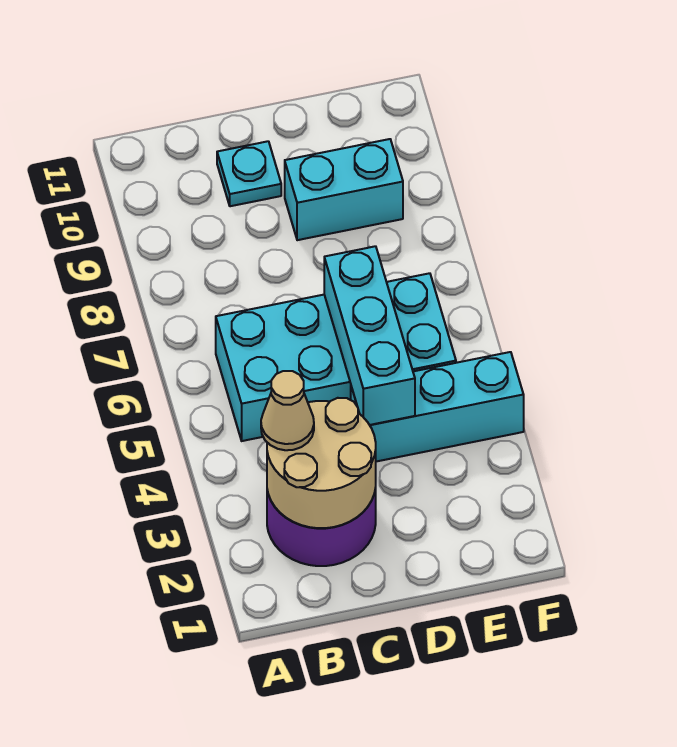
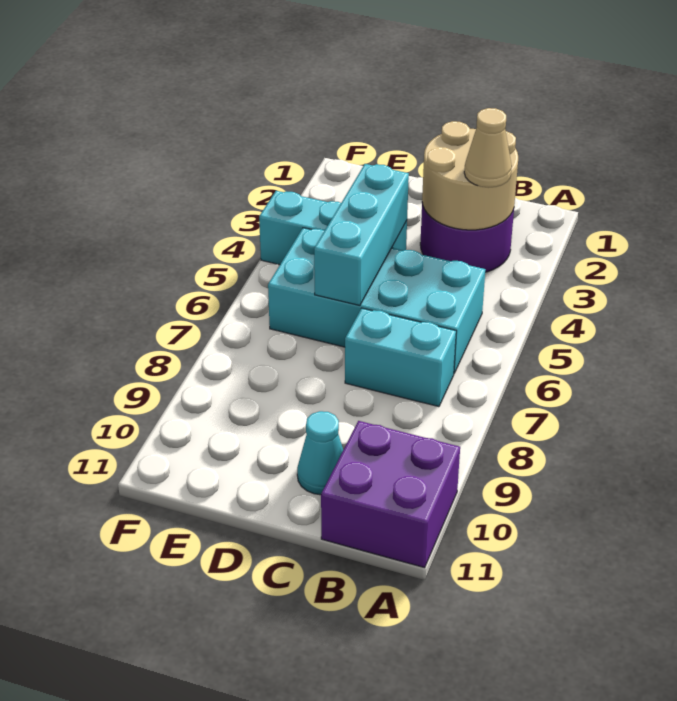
none -> purple 2x2 brick [321,421,460,568]
cyan 1x1 plate [217,141,281,206] -> cyan 1x1 cone [297,411,343,495]
cyan 1x2 brick [285,139,403,240] -> cyan 1x2 brick moved to [345,308,456,407]

